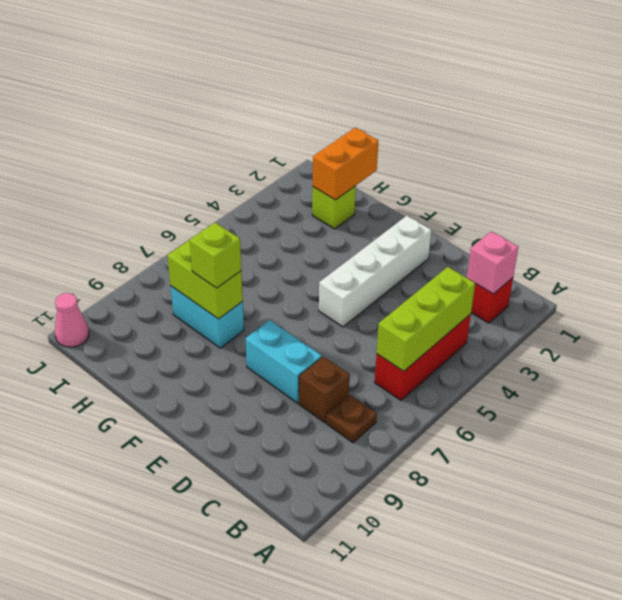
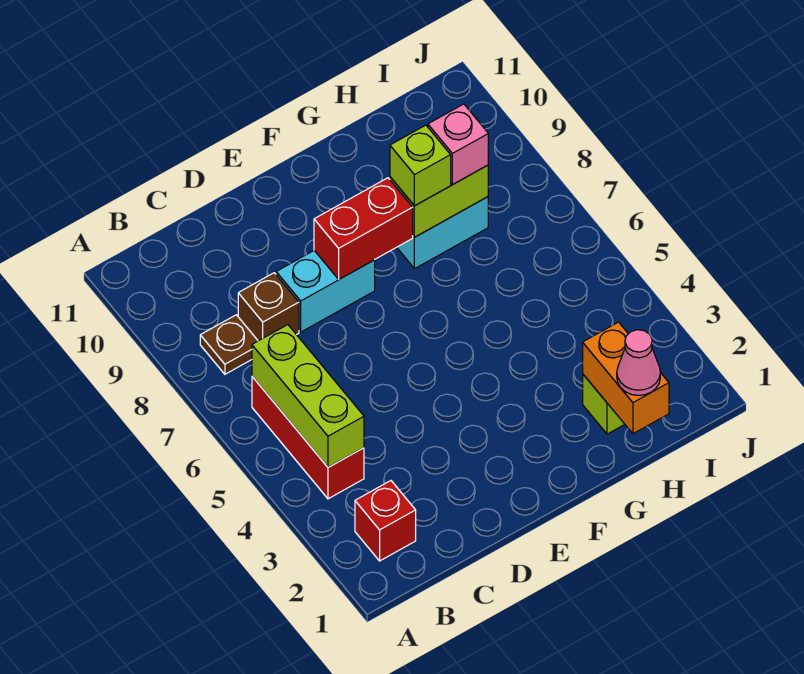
pink 1x1 brick [467,231,518,294] -> pink 1x1 brick moved to [428,104,488,185]
white 1x4 brick [319,216,431,327] -> none
none -> red 1x2 brick [314,178,413,279]
pink 1x1 cone [55,293,89,347] -> pink 1x1 cone moved to [617,330,660,395]

